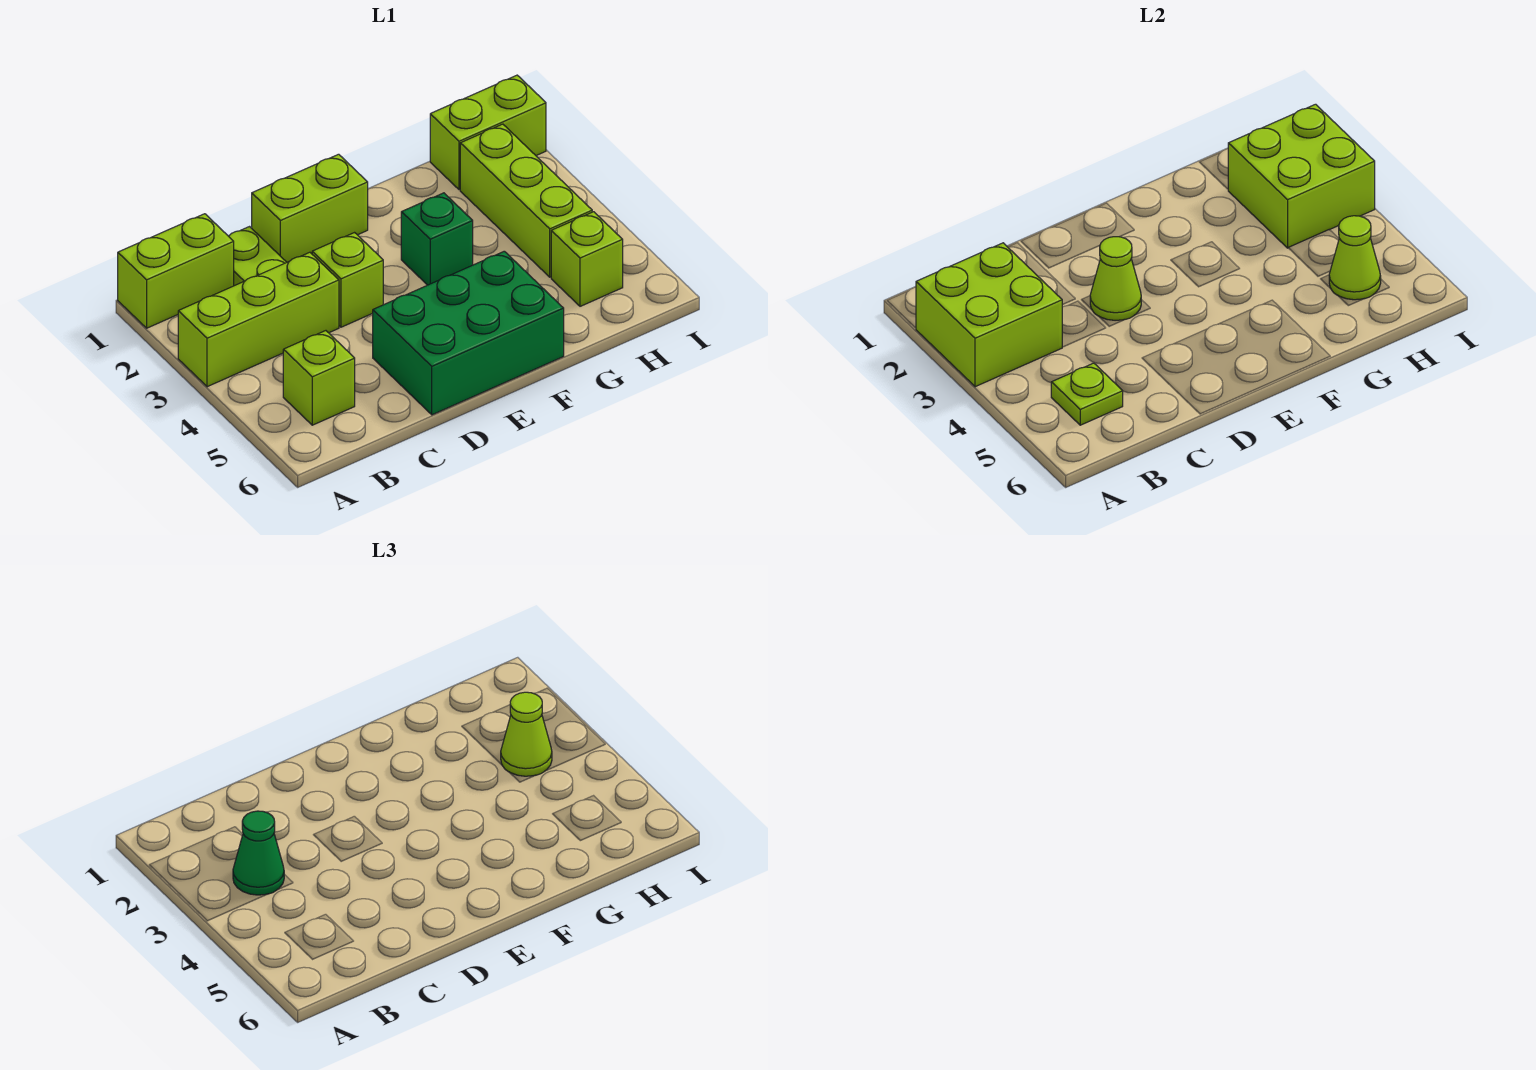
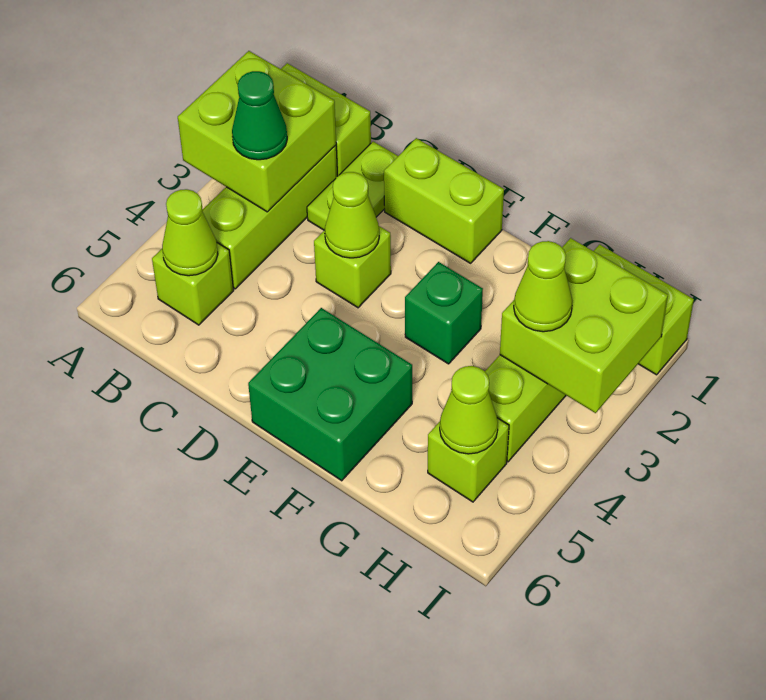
lime 1x3 brick [178,252,339,387] -> lime 1x3 brick turned to [202,145,338,289]
lime 1x1 plate [1051,363,1123,425] -> lime 1x1 cone [162,189,218,276]
green 2x3 brick [373,251,564,415] -> green 2x2 brick [248,308,412,481]

